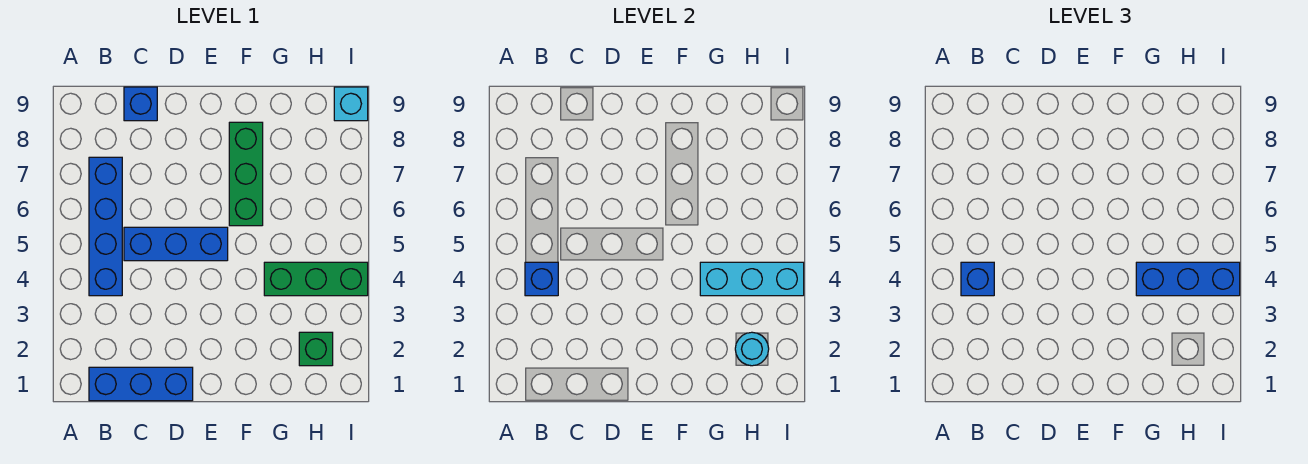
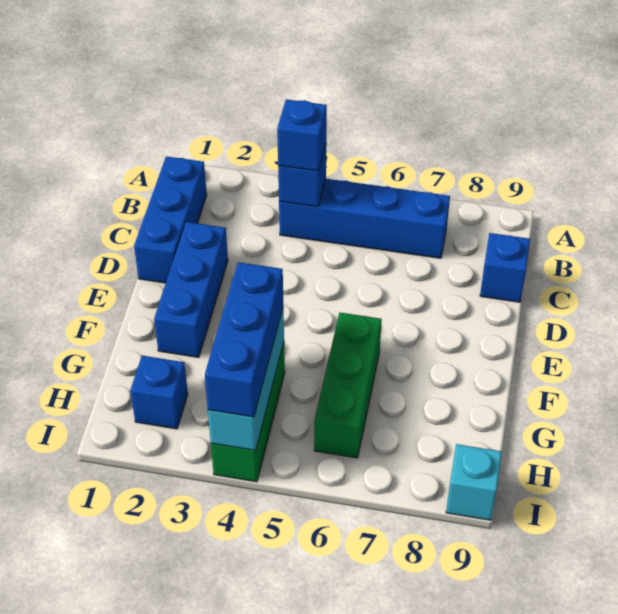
blue 1x3 brick [124,227,228,261] -> blue 1x3 brick moved to [154,222,228,357]
green 1x3 brick [229,122,263,226] -> green 1x3 brick turned to [314,313,382,458]
green 1x1 brick [299,332,333,366] -> blue 1x1 brick [130,356,188,429]
cyan 1x1 round brick [735,332,769,366] -> none

